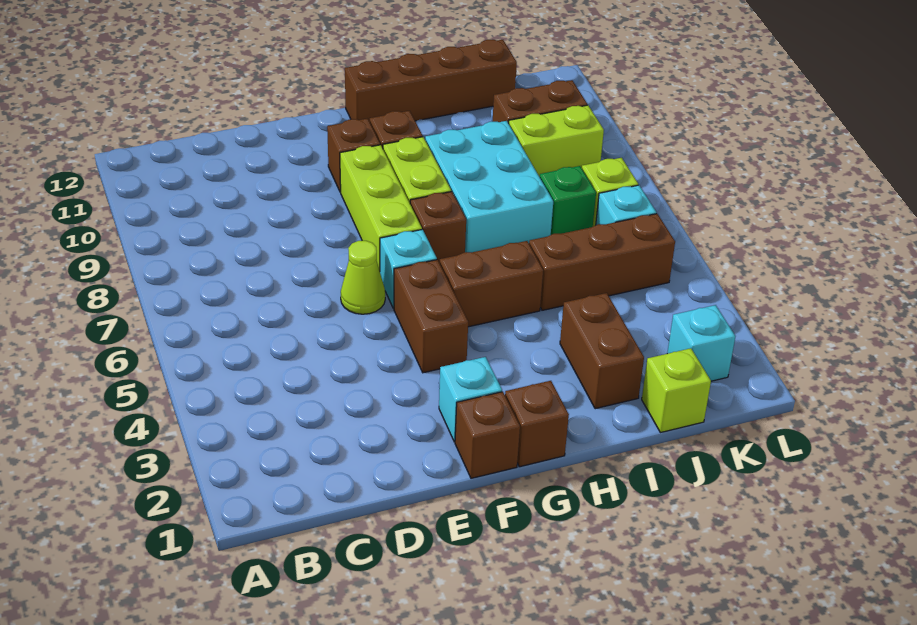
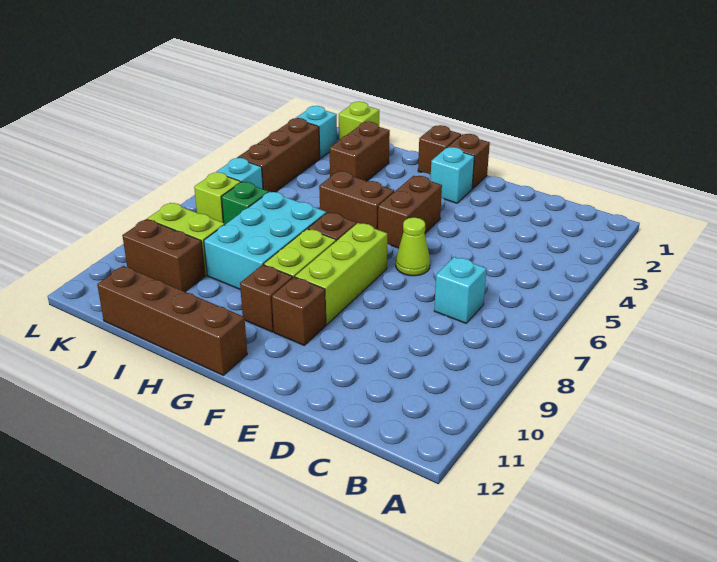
cyan 1x1 brick [380,229,437,308] -> cyan 1x1 brick moved to [434,257,486,323]
brown 1x3 brick [529,214,675,310] -> brown 1x3 brick turned to [237,118,320,192]

